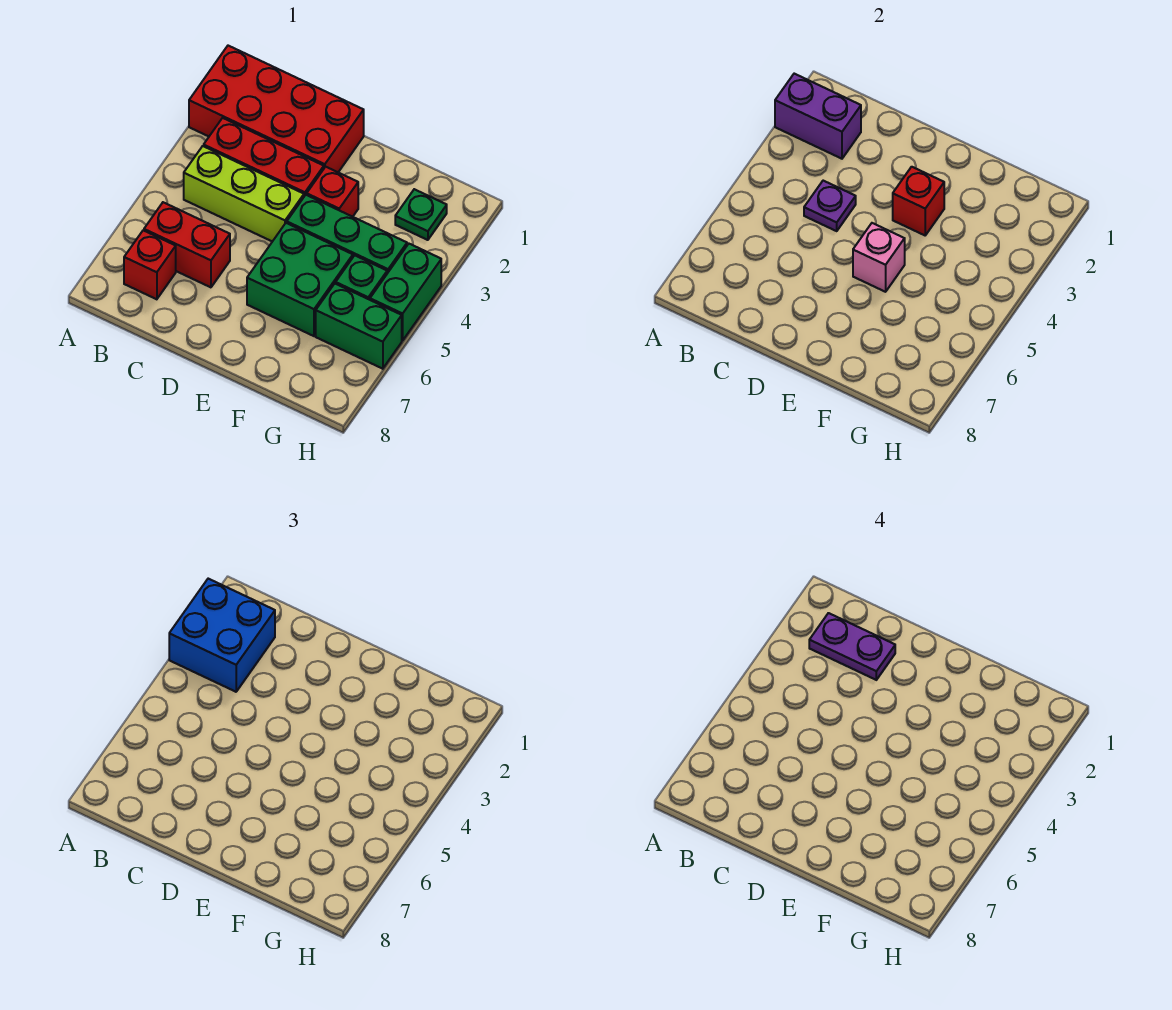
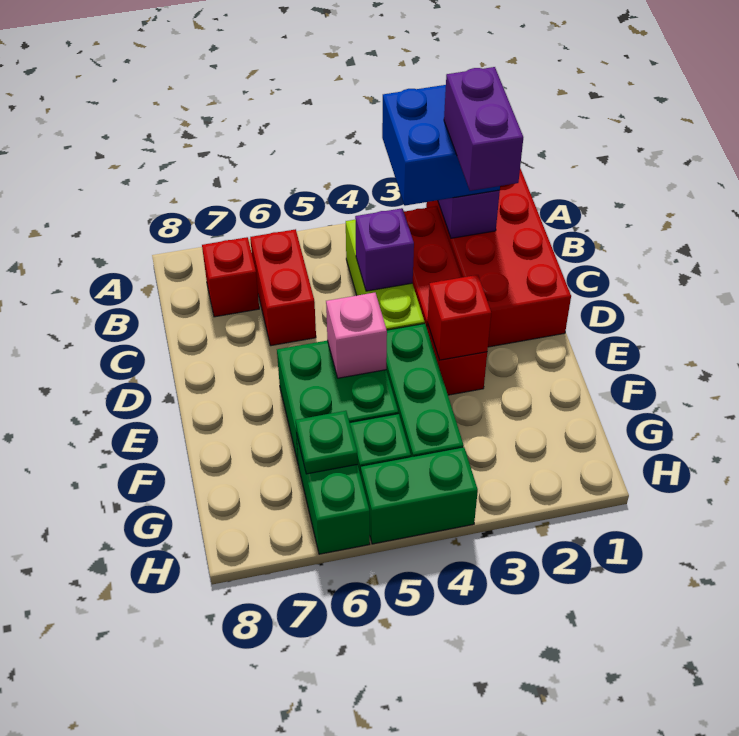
purple 1x2 plate [809,613,895,680] -> purple 1x2 brick [444,67,523,191]
purple 1x1 plate [804,181,856,231] -> purple 1x1 brick [355,208,414,291]
green 1x1 plate [395,189,447,240] -> green 1x1 plate moved to [296,411,358,474]

